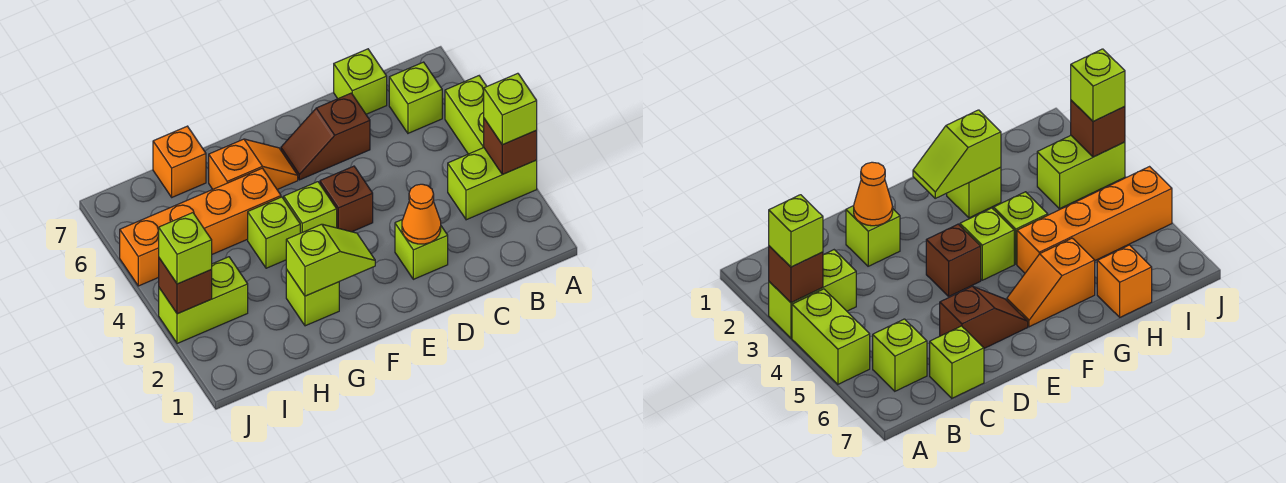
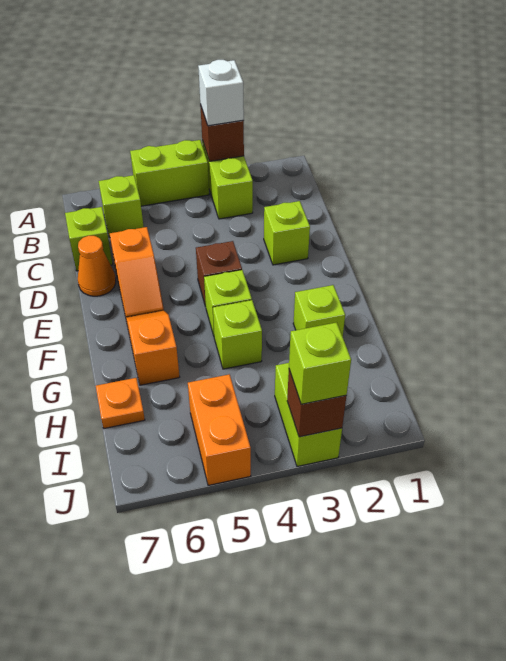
lime 1x1 brick [484,73,537,145] -> white 1x1 brick [198,60,244,126]
orange 1x1 cone [402,184,441,244] -> orange 1x1 cone moved to [78,236,116,296]
brown 1x2 slope [281,93,370,180] -> orange 1x2 slope [110,227,164,317]
lime 1x2 slope [286,224,375,296] -> none
orange 1x4 brick [120,168,281,286] -> orange 1x2 brick [188,374,251,485]
orange 1x1 brick [153,126,206,197] -> orange 1x1 plate [96,378,145,428]

